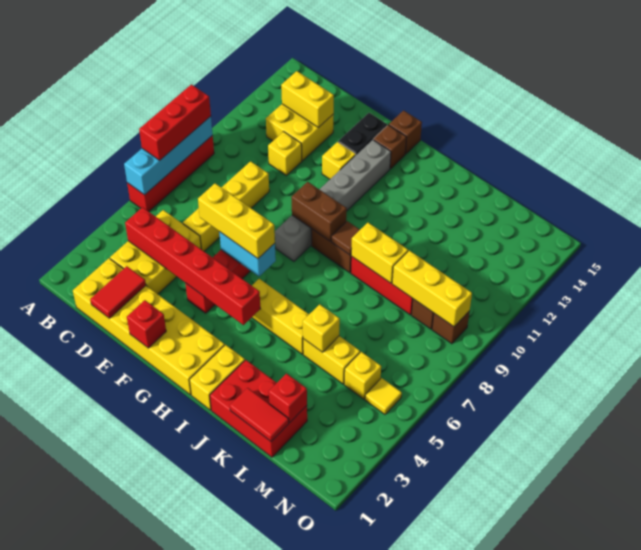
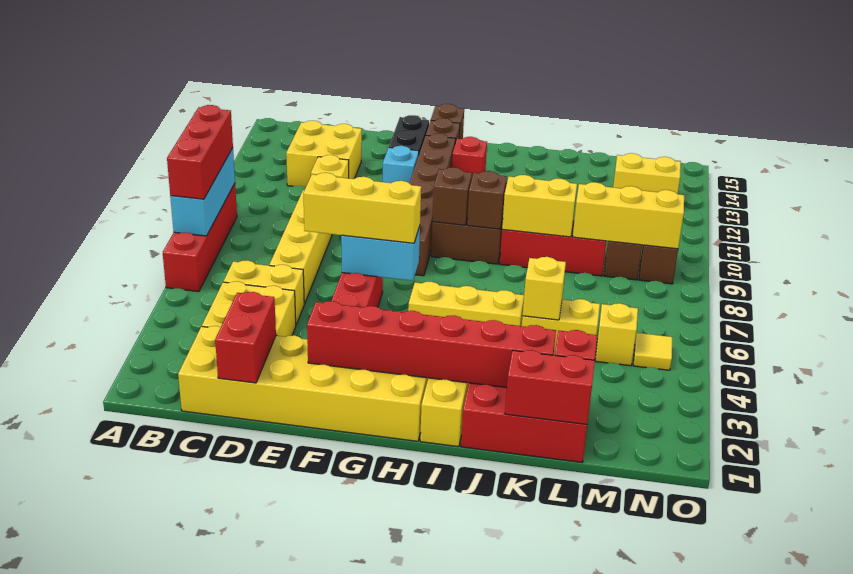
cyan 1x4 brick [124,116,213,195] -> cyan 1x3 brick [170,148,235,236]
red 1x6 brick [125,207,260,325] -> red 1x6 brick moved to [307,301,556,388]
yellow 1x2 brick [281,71,334,128] -> yellow 1x2 brick moved to [613,153,681,194]
red 1x2 tile [90,266,146,318] -> red 1x2 brick [215,292,276,383]
red 1x1 brick [127,300,166,348] -> red 1x1 brick moved to [452,137,487,177]
yellow 1x1 brick [322,142,356,179] -> cyan 1x1 brick [383,146,419,183]
grey 1x6 brick [275,140,391,261] -> brown 1x6 brick [410,133,455,276]
brown 1x2 brick [291,182,347,241] -> brown 1x1 brick [432,167,472,225]
brown 1x1 tile [331,221,360,255] -> brown 1x1 brick [467,171,507,229]
red 1x2 tile [230,388,289,441] -> red 1x2 brick [505,350,595,424]

